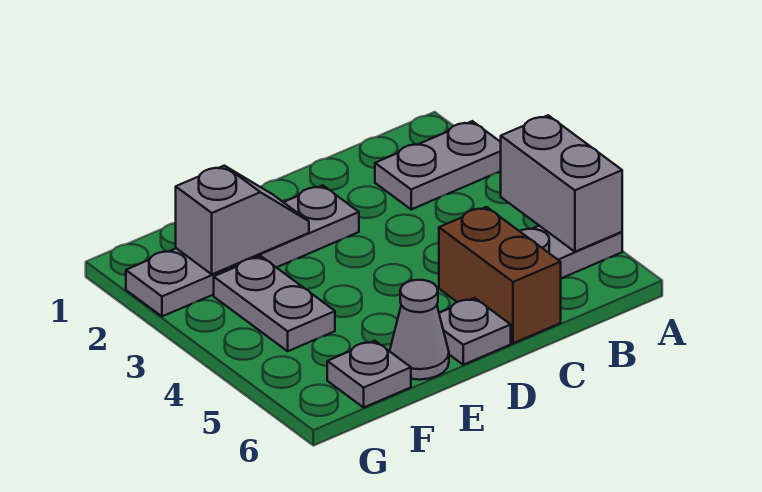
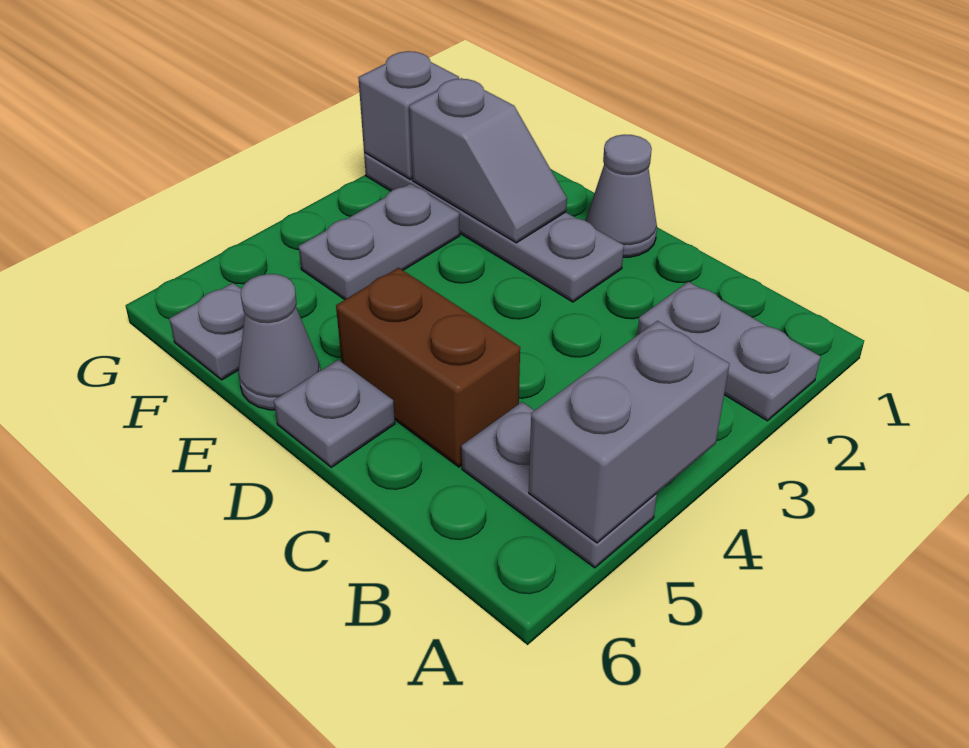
brown 1x2 brick [439,207,561,343] -> brown 1x2 brick turned to [336,268,520,467]
none -> grey 1x1 cone [586,135,657,257]
none -> grey 1x1 brick [358,51,459,179]

